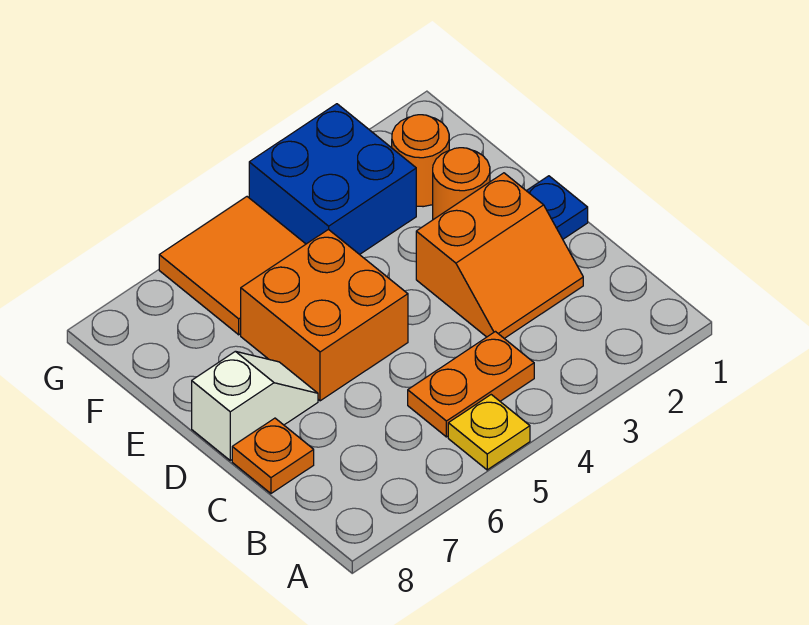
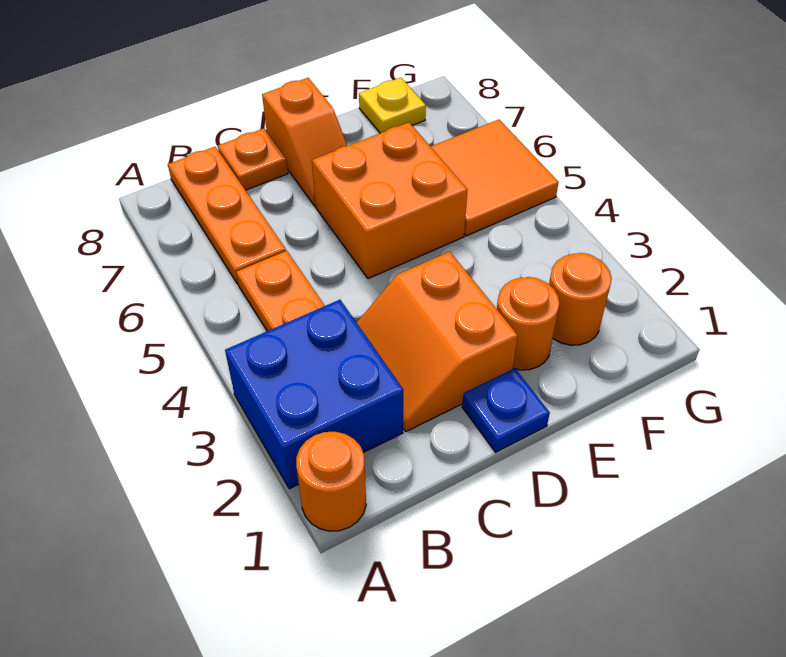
none -> orange 1x1 round brick [296,432,366,531]
yellow 1x1 plate [448,395,530,470] -> yellow 1x1 plate moved to [359,78,426,133]
none -> orange 1x3 plate [168,147,286,284]
white 1x2 slope [192,351,318,460] -> orange 1x2 slope [262,78,347,206]
blue 2x2 brick [249,104,416,255] -> blue 2x2 brick moved to [225,300,403,489]

